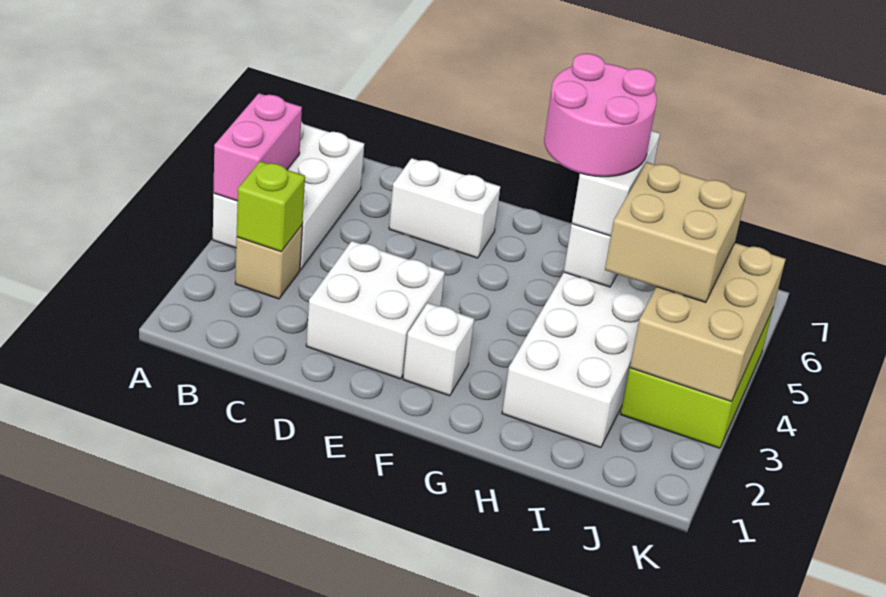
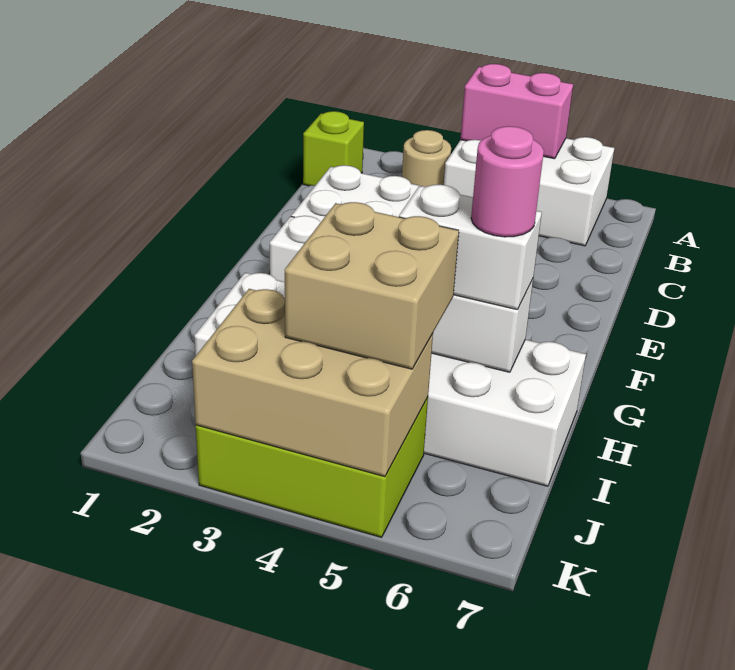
tan 1x1 brick [235,225,302,299] -> tan 1x1 round brick [402,130,451,187]
lime 1x1 brick [237,161,305,252] -> lime 1x1 brick moved to [303,111,364,186]
white 1x2 brick [389,158,500,258] -> none
pink 2x2 round brick [544,54,657,177] -> pink 1x1 round brick [471,126,544,237]

